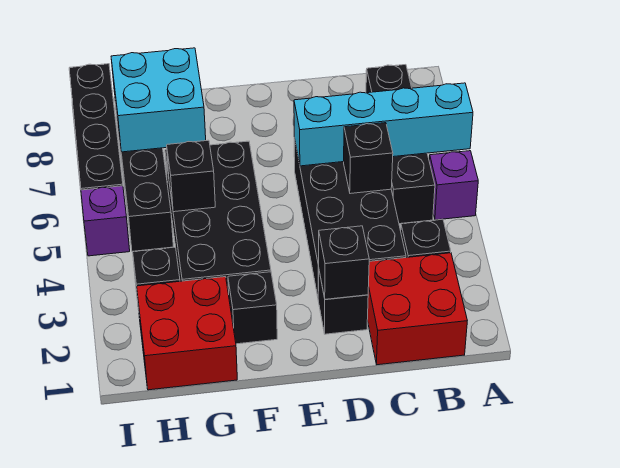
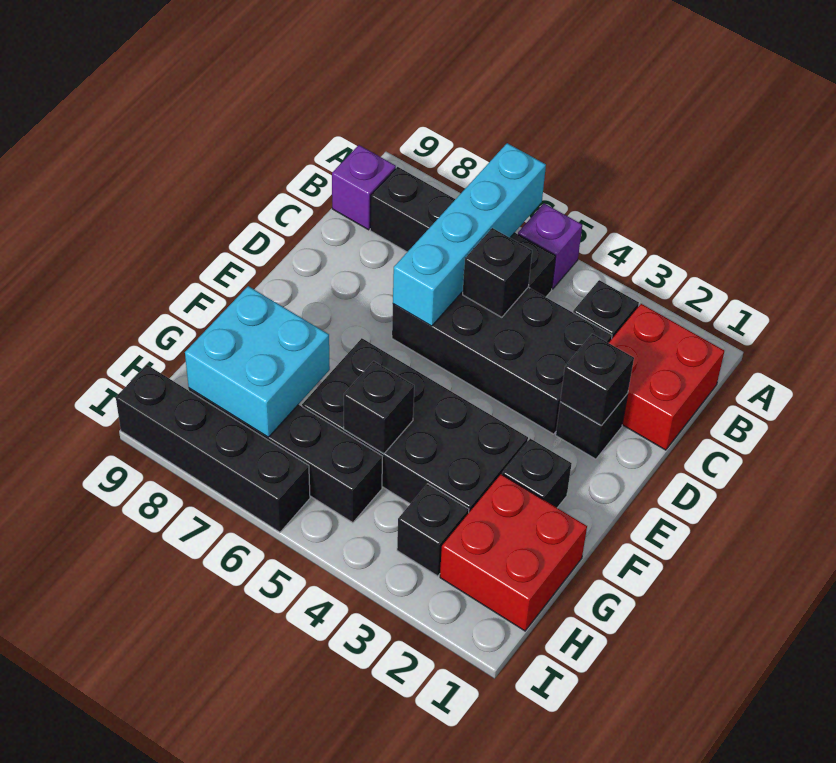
purple 1x1 brick [81,186,130,256] -> purple 1x1 brick moved to [332,145,396,230]

